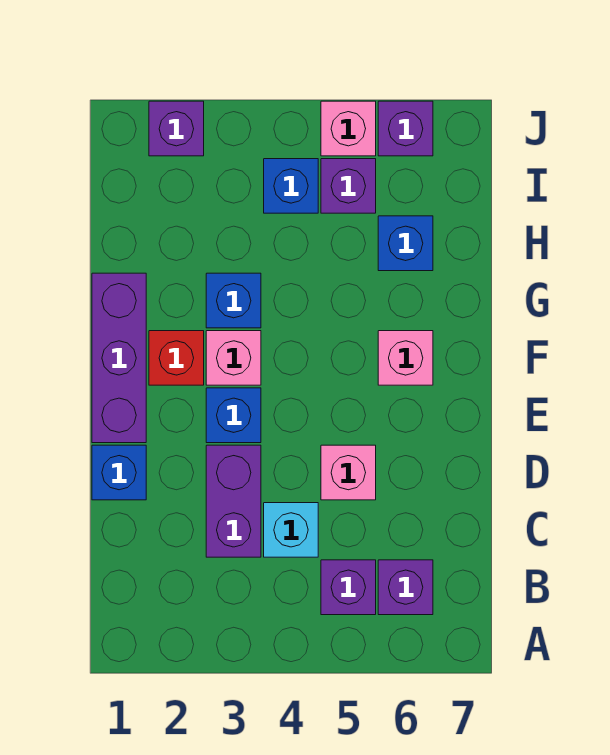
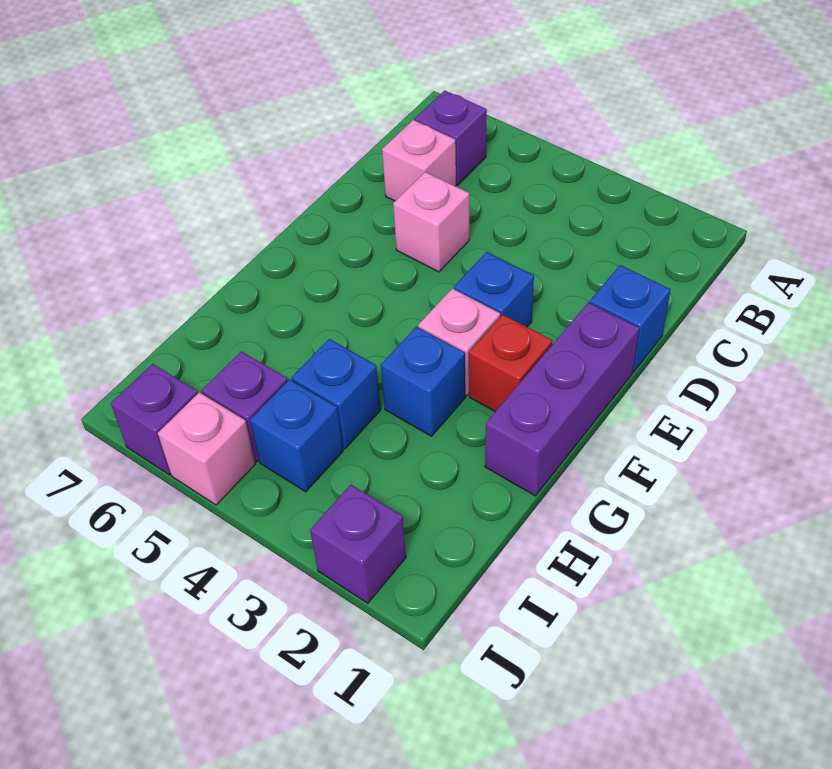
purple 1x1 brick [321,560,376,615] -> none
purple 1x2 brick [206,445,261,557] -> none
cyan 1x1 brick [264,503,318,557] -> none
pink 1x1 brick [378,331,433,385] -> pink 1x1 brick moved to [382,120,456,201]
blue 1x1 brick [378,216,433,271] -> blue 1x1 brick moved to [292,339,381,449]

